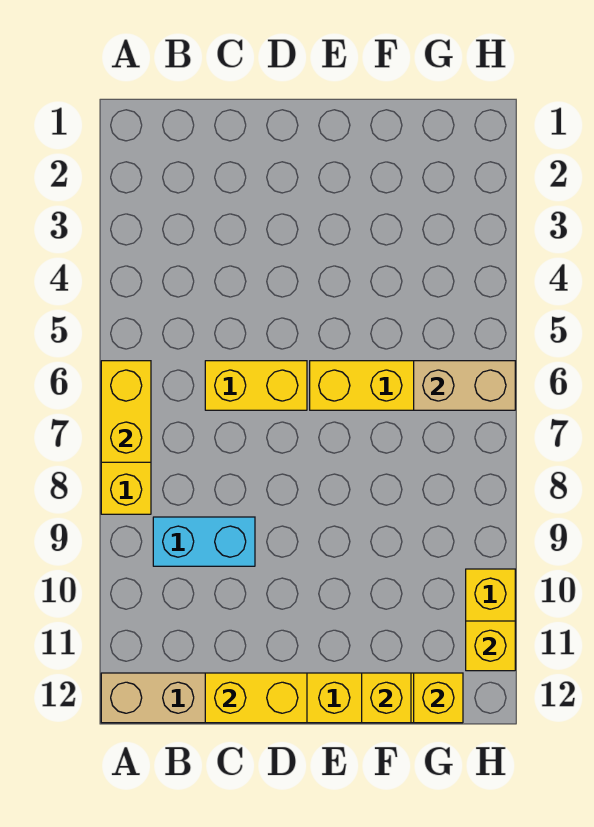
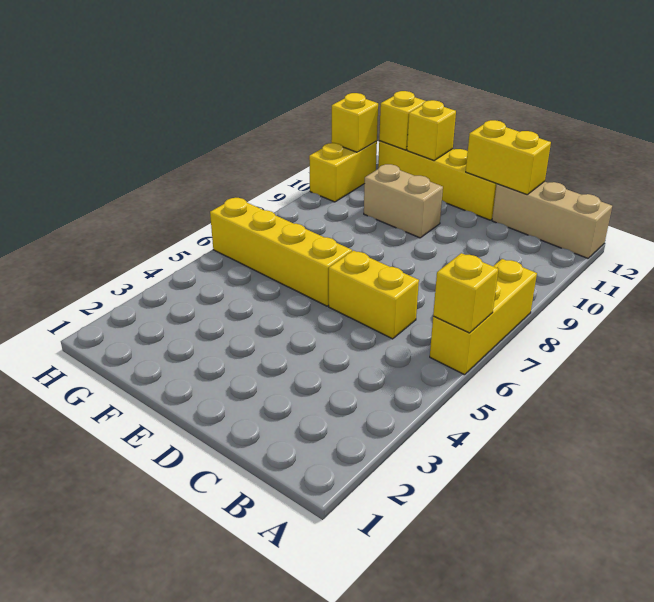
yellow 1x2 brick [101,361,151,462] -> yellow 1x1 brick [433,253,499,333]
cyan 1x2 brick [153,517,255,566] -> none
tan 1x2 brick [414,361,515,410] -> tan 1x2 brick moved to [364,164,443,238]

